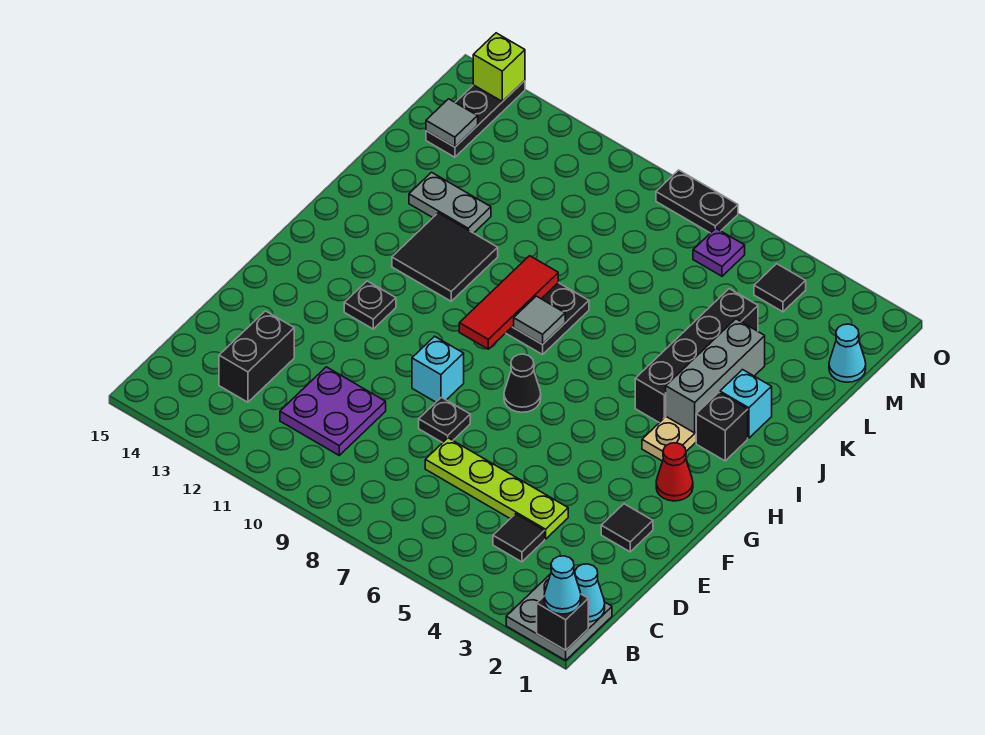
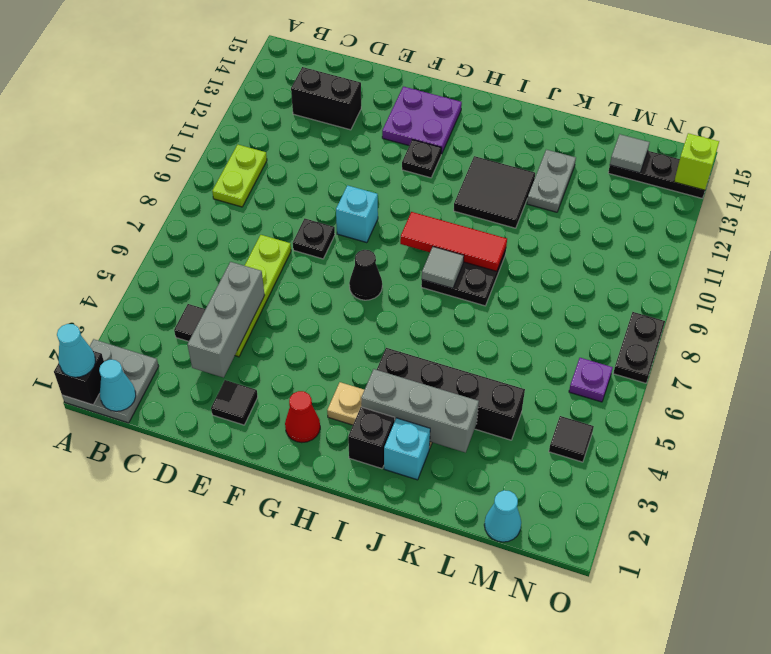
none -> lime 1x2 plate [212,145,267,207]
purple 2x2 plate [280,367,386,455] -> purple 2x2 plate moved to [382,86,462,154]
none -> grey 1x3 brick [187,262,264,378]

